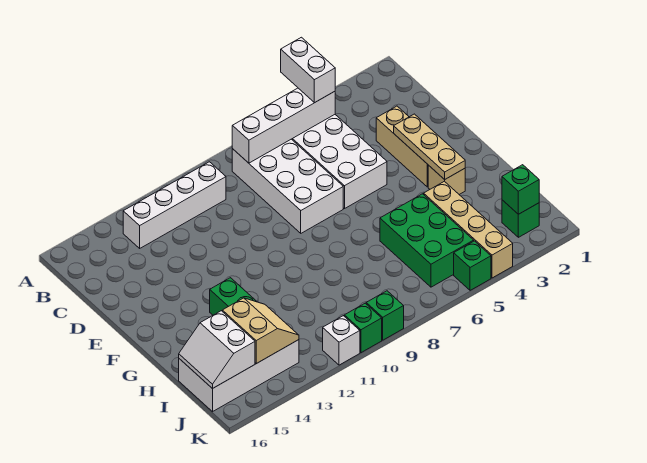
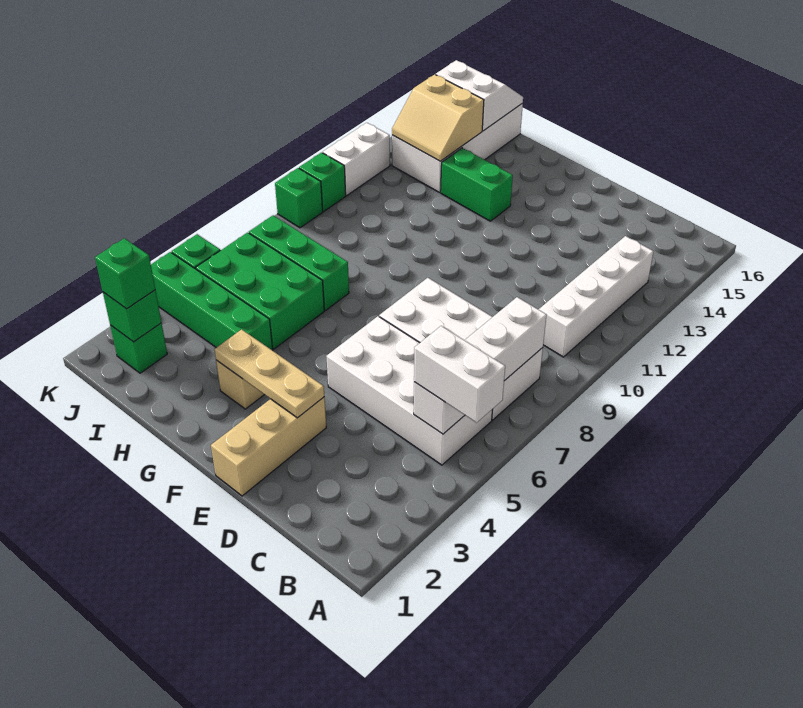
tan 1x3 brick [376,106,428,187] -> tan 1x3 brick turned to [211,397,326,496]
tan 1x4 brick [424,181,513,278] -> green 1x4 brick [151,252,273,350]
none -> green 1x3 brick [249,215,349,310]
none -> green 1x1 brick [95,238,155,309]
white 1x1 brick [323,316,360,365] -> white 1x2 brick [323,123,390,196]

